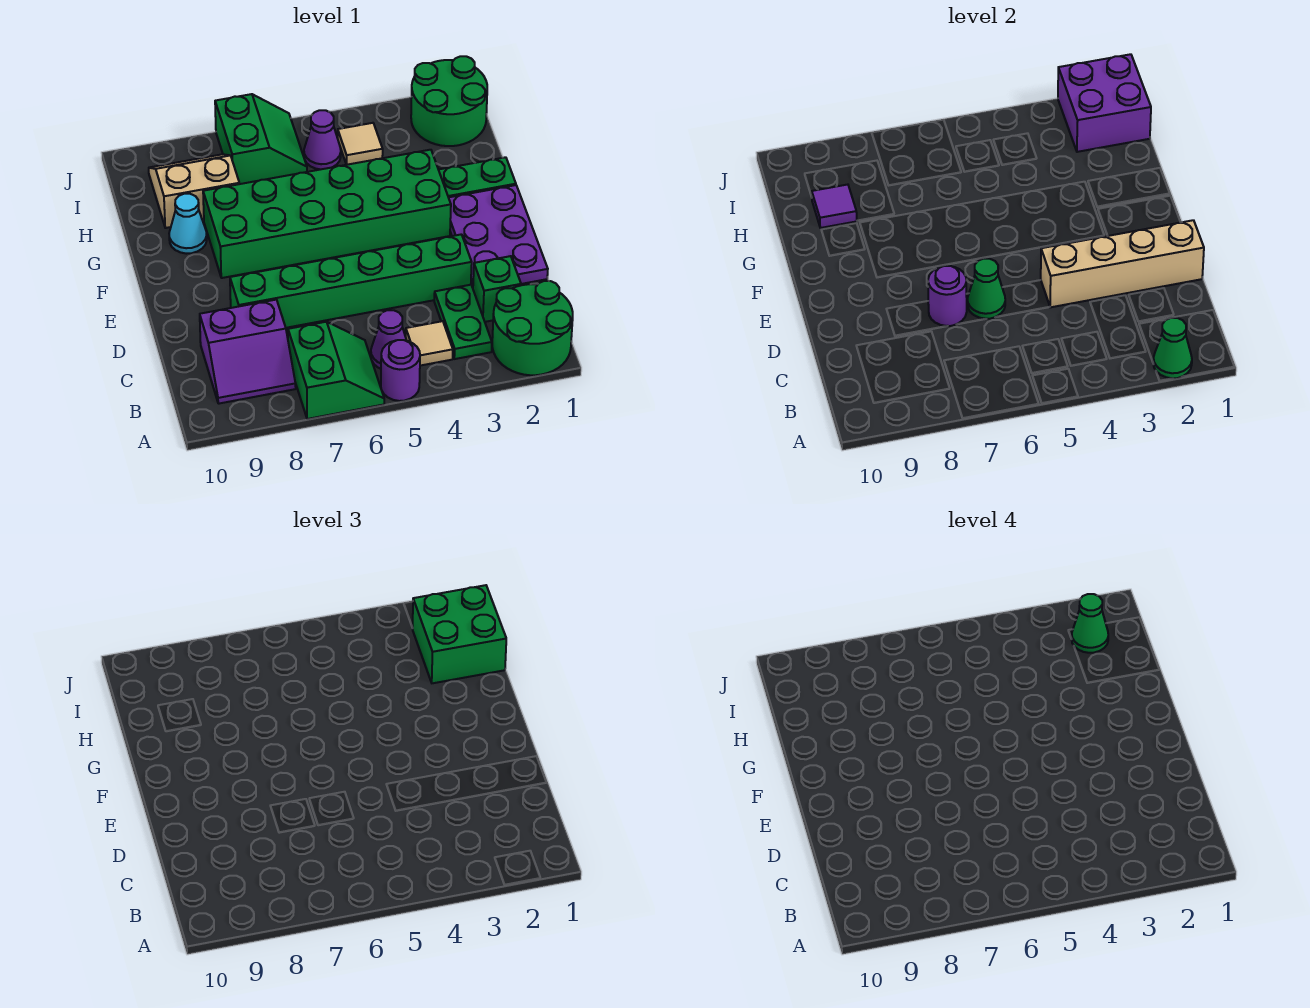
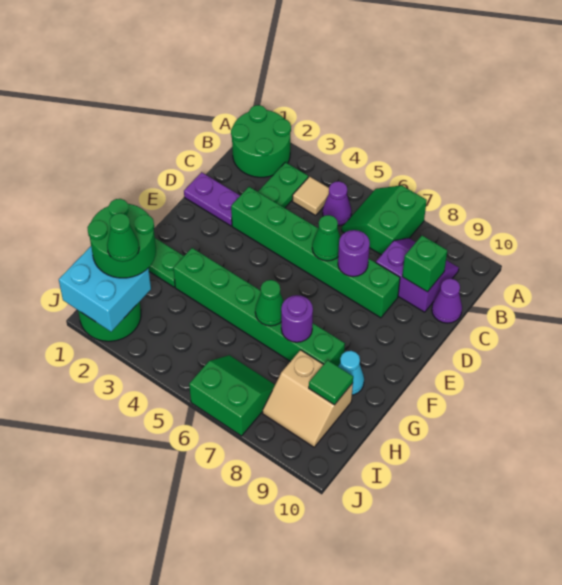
green 1x1 cone [1153,318,1192,378] -> green 1x1 cone moved to [255,280,284,326]
purple 1x1 round brick [381,340,420,401] -> purple 1x1 round brick moved to [281,295,313,342]
green 1x1 brick [473,256,521,322] -> green 1x1 brick moved to [402,236,447,292]
purple 2x3 plate [449,185,548,287] -> purple 1x2 plate [184,172,240,226]
tan 1x4 brick [1041,220,1204,307] -> none
green 2x6 brick [203,150,451,278] -> green 1x6 brick [173,248,345,366]
green 2x2 brick [413,585,506,683] -> green 2x2 round brick [87,199,156,278]
purple 1x1 tile [812,185,857,228] -> green 1x1 tile [309,360,353,405]
purple 2x2 brick [1058,54,1151,152] -> cyan 2x2 brick [59,246,151,332]
tan 1x1 tile [338,123,383,165] -> none
purple 1x1 cone [304,110,341,169] -> purple 1x1 cone moved to [432,279,462,323]
green 2x2 slope [215,94,307,184] -> green 2x2 slope turned to [189,355,275,436]

